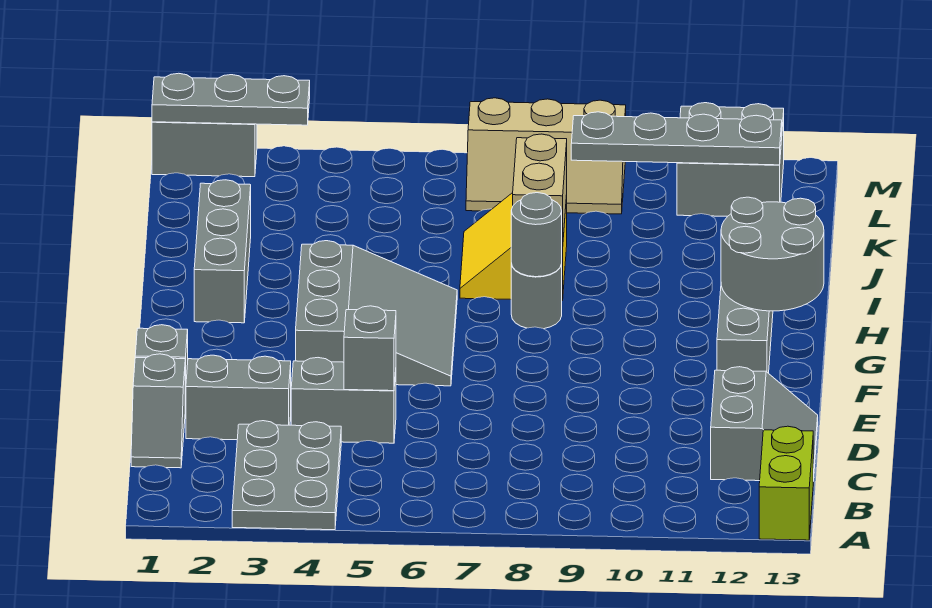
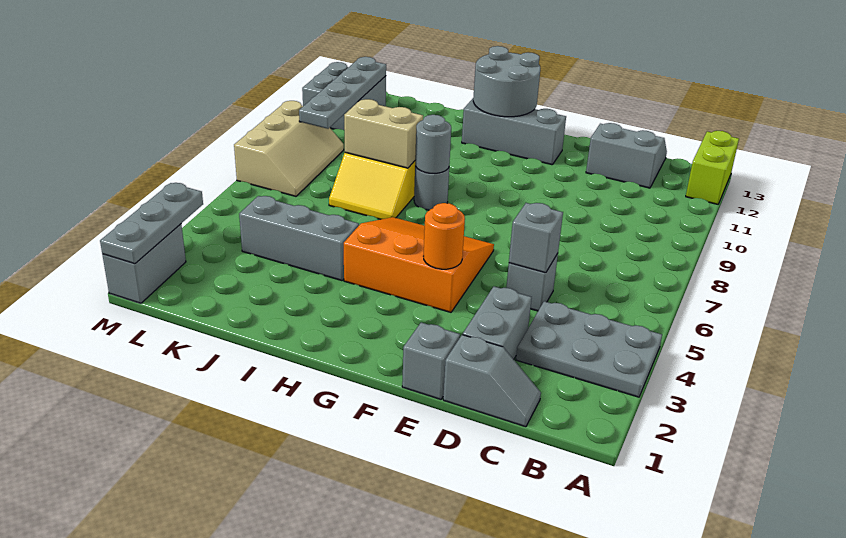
lime 1x2 brick [759,426,813,540] -> lime 1x2 brick turned to [686,131,739,204]
grey 1x2 brick [291,358,396,443] -> grey 1x1 brick [506,254,558,311]
grey 3x3 slope [296,241,457,386] -> orange 3x3 slope [344,217,494,312]
none -> orange 1x1 round brick [424,203,465,269]
grey 1x3 brick [194,180,251,323] -> grey 1x3 brick moved to [239,196,359,281]

